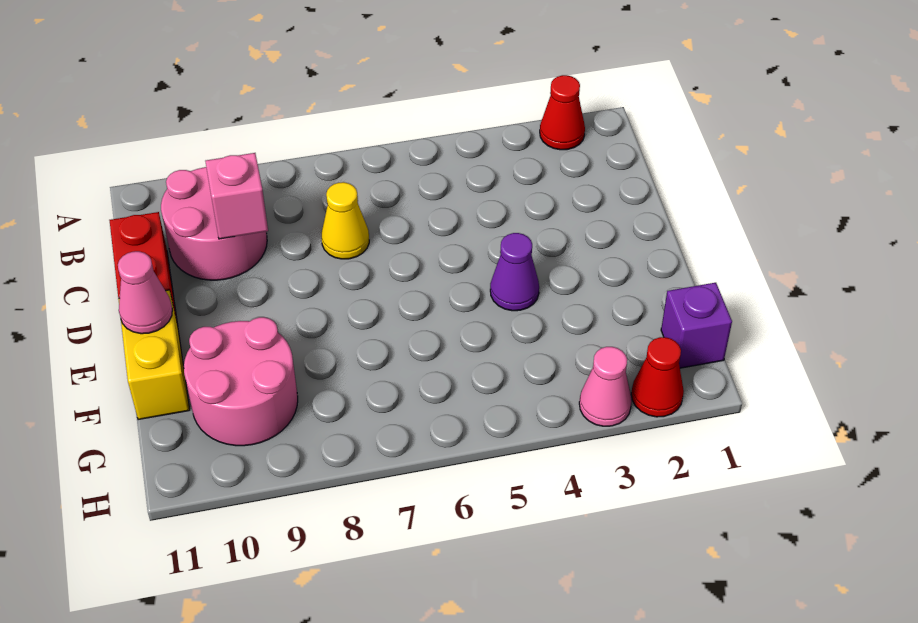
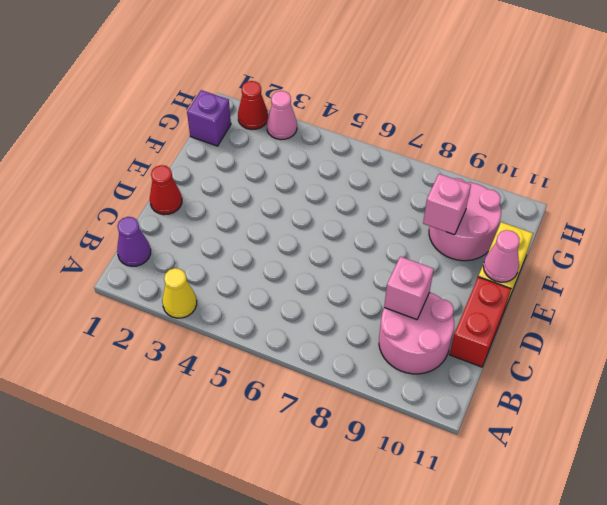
red 1x1 cone [540,75,585,150] -> red 1x1 cone moved to [150,165,182,215]
yellow 1x1 cone [322,182,369,259] -> yellow 1x1 cone moved to [162,268,197,318]
purple 1x1 cone [490,233,539,311] -> purple 1x1 cone moved to [117,217,151,266]
none -> pink 1x1 brick [423,174,471,235]

